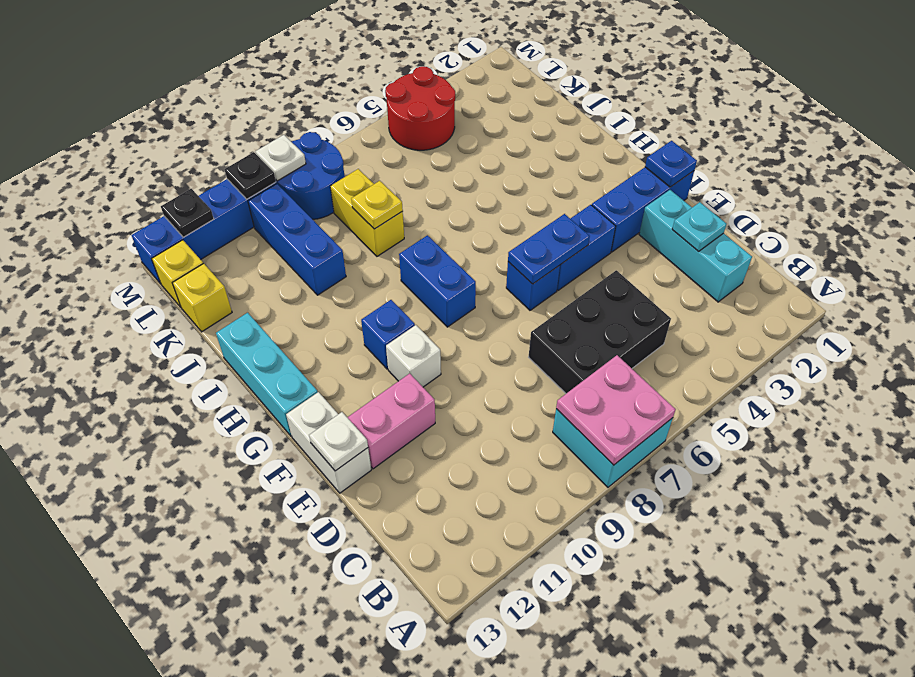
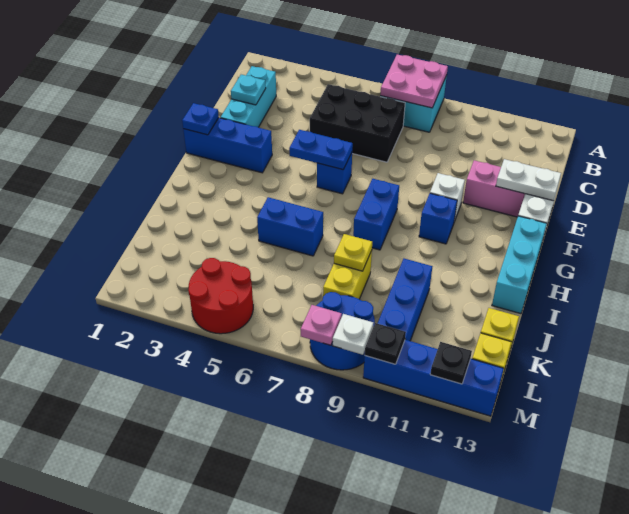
white 1x1 plate [309,412,368,471] -> white 1x2 plate [496,159,561,201]
blue 1x2 brick [557,205,616,290] -> blue 1x2 brick moved to [257,197,323,256]
none -> pink 1x1 plate [301,305,342,345]

